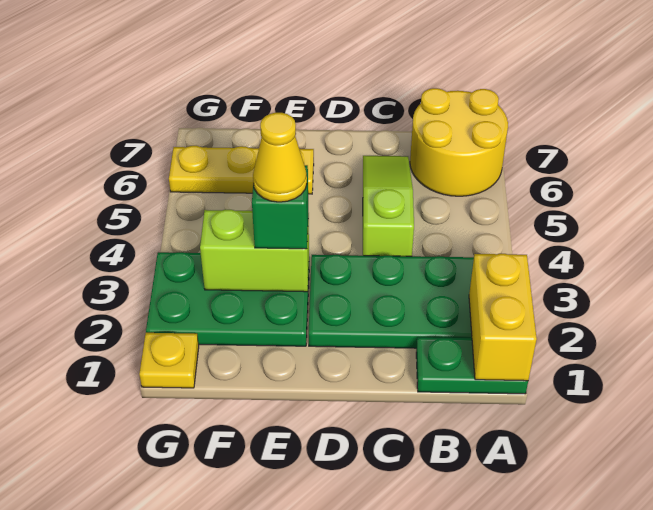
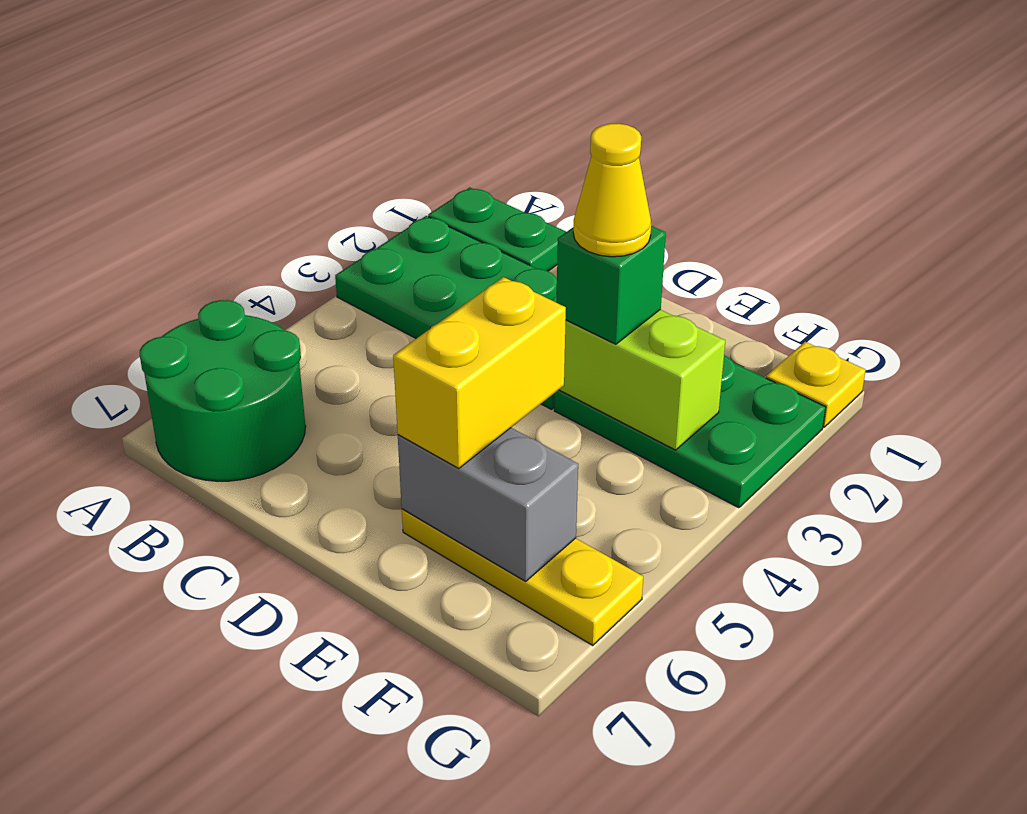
yellow 1x2 brick [469,254,537,381] -> yellow 1x2 brick moved to [393,277,566,469]
yellow 2x2 round brick [410,88,508,196] -> green 2x2 round brick [140,300,306,481]
lime 1x3 slope [363,156,414,256] -> none
none -> grey 1x2 brick [398,428,578,581]

